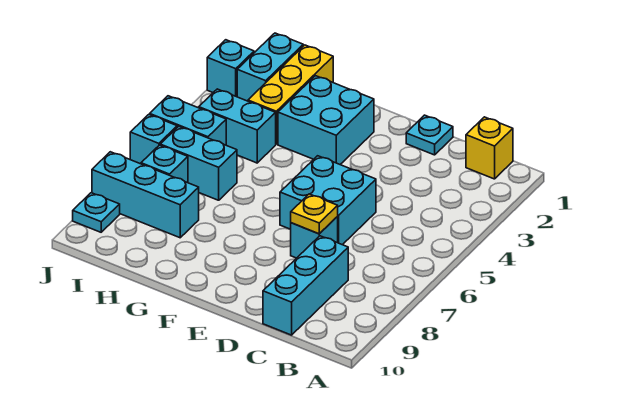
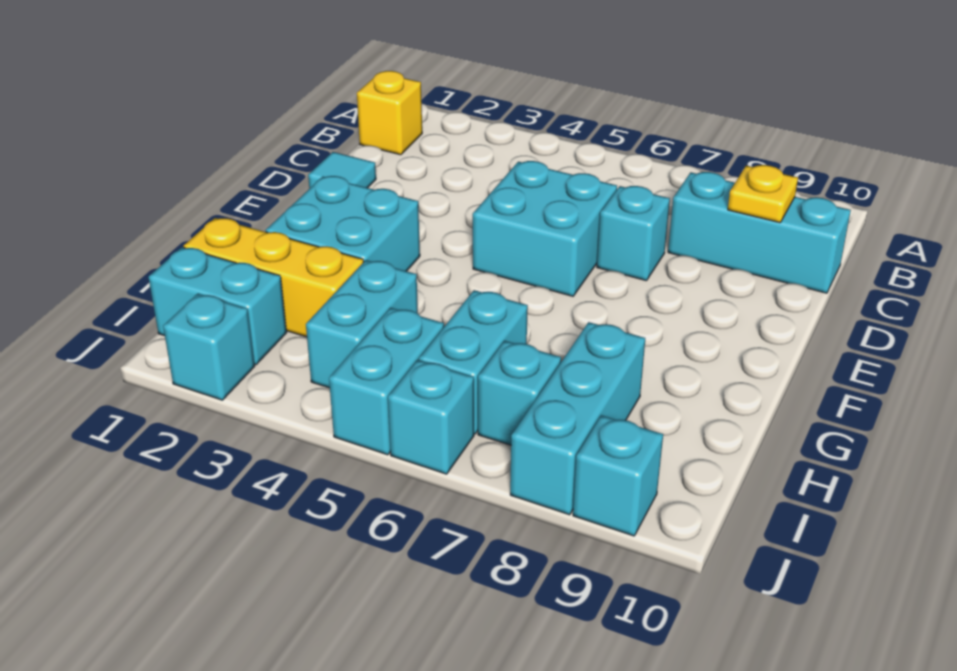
cyan 1x1 plate [406,115,453,155] -> cyan 1x1 tile [308,152,376,189]
yellow 1x1 plate [291,194,338,234] -> yellow 1x1 plate moved to [728,165,798,223]
cyan 1x1 plate [73,193,120,232] -> cyan 1x1 brick [573,415,663,536]

